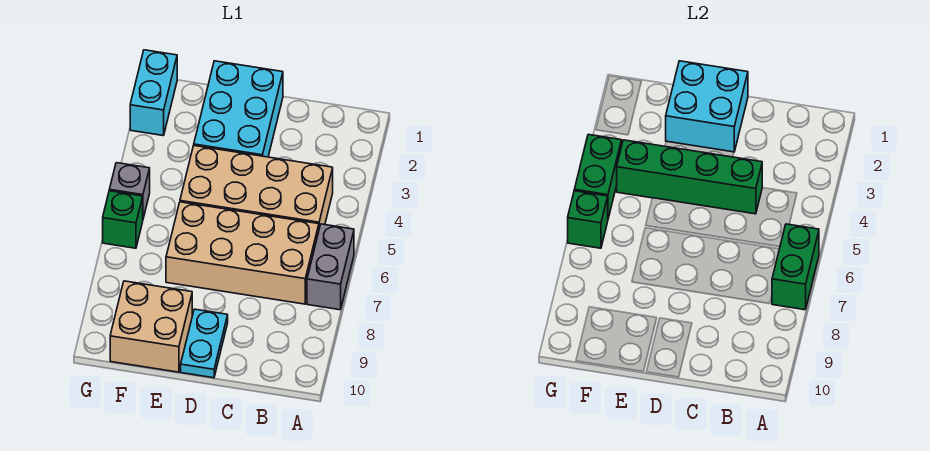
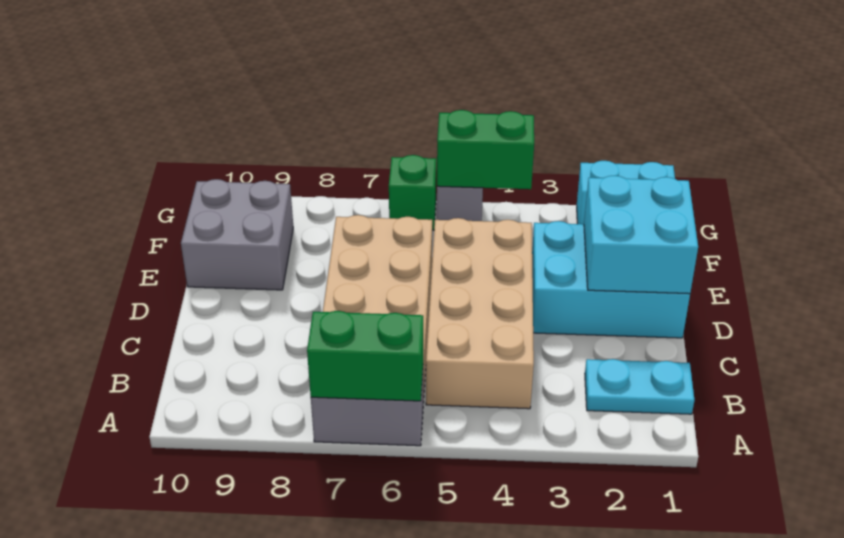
green 1x4 brick [617,140,762,214] -> none
cyan 1x2 plate [181,309,228,378] -> cyan 1x2 plate moved to [585,359,694,414]
tan 2x2 brick [110,281,192,372] -> grey 2x2 brick [181,179,293,290]
green 1x1 brick [568,191,608,248] -> none

